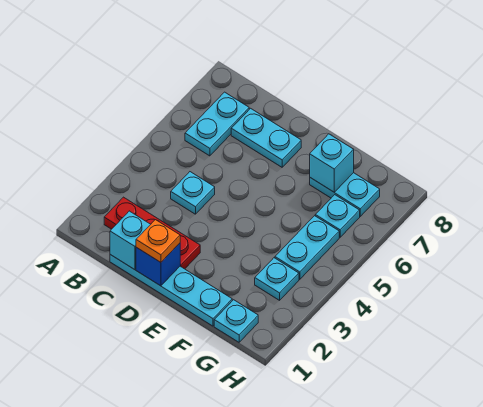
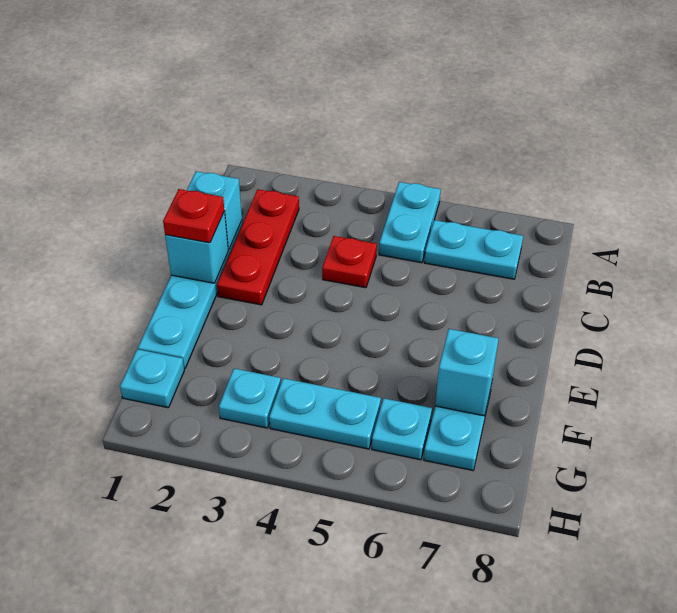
cyan 1x1 plate [171,172,215,214] -> red 1x1 plate [322,236,377,288]
cyan 1x2 plate [231,108,301,167] -> cyan 1x2 plate moved to [379,182,441,263]
blue 1x1 brick [136,243,180,286] -> cyan 1x1 brick [165,211,228,283]
orange 1x1 plate [136,220,180,262] -> red 1x1 plate [163,189,224,243]

